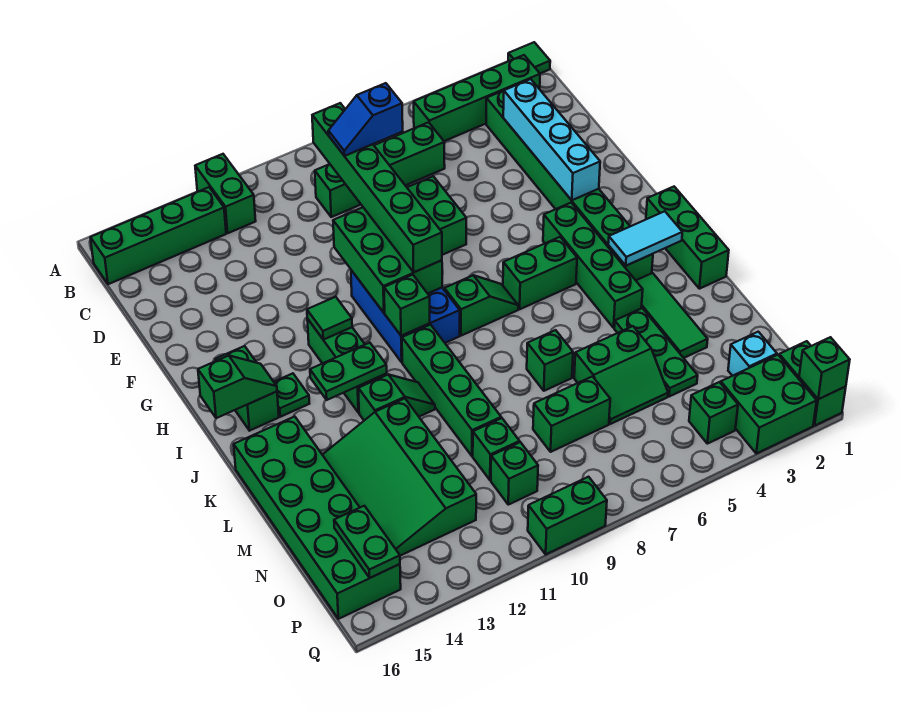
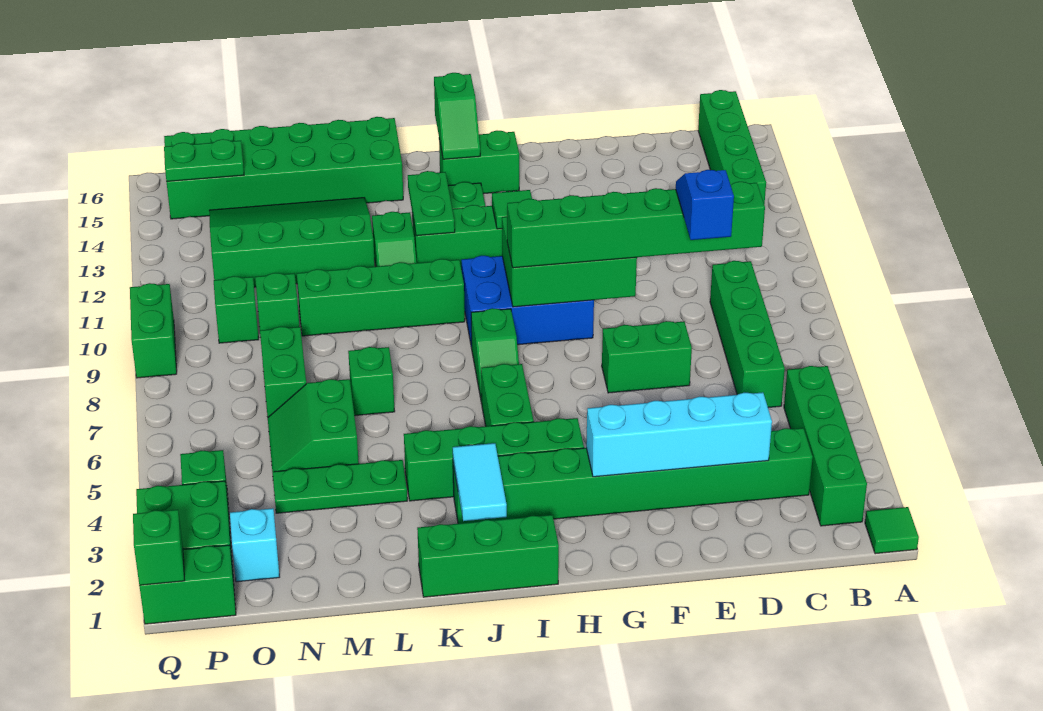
green 1x2 brick [195,154,256,233] -> none
green 1x1 brick [384,275,430,336] -> none
green 1x3 tile [636,273,708,358] -> none

